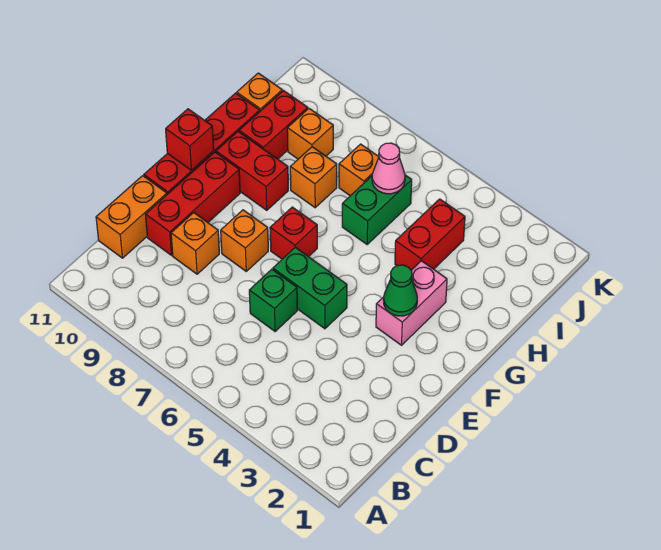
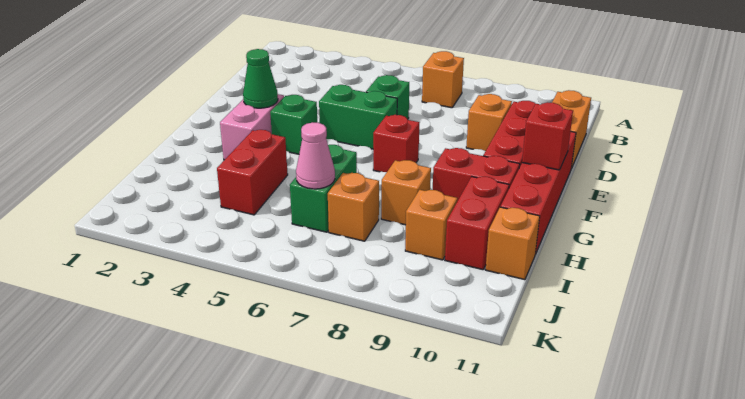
orange 1x1 brick [221,210,268,271] -> orange 1x1 brick moved to [422,51,464,108]
none -> green 1x1 brick [270,95,317,154]

